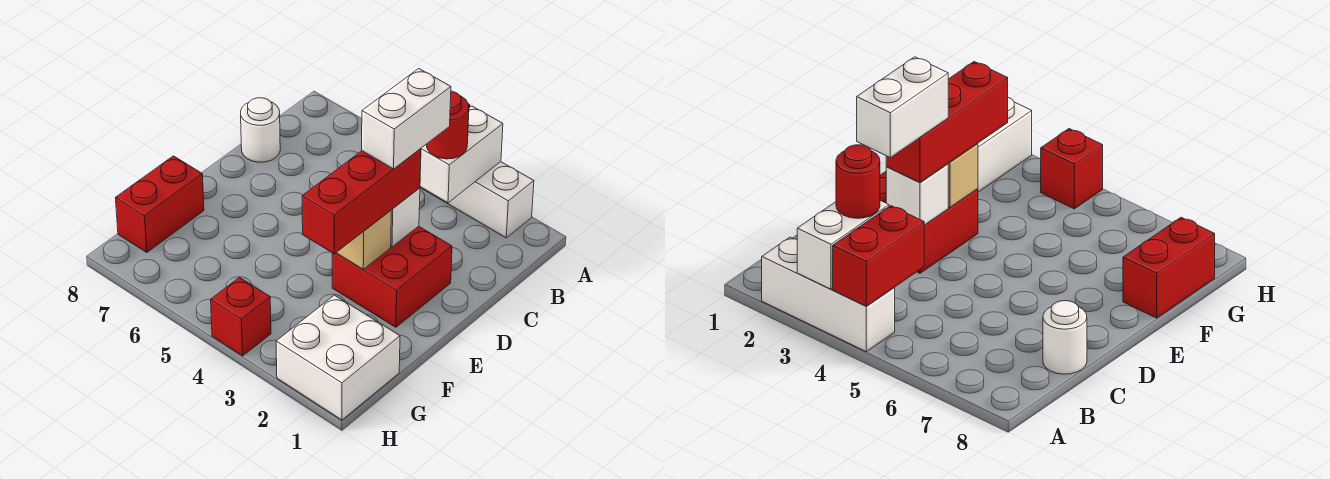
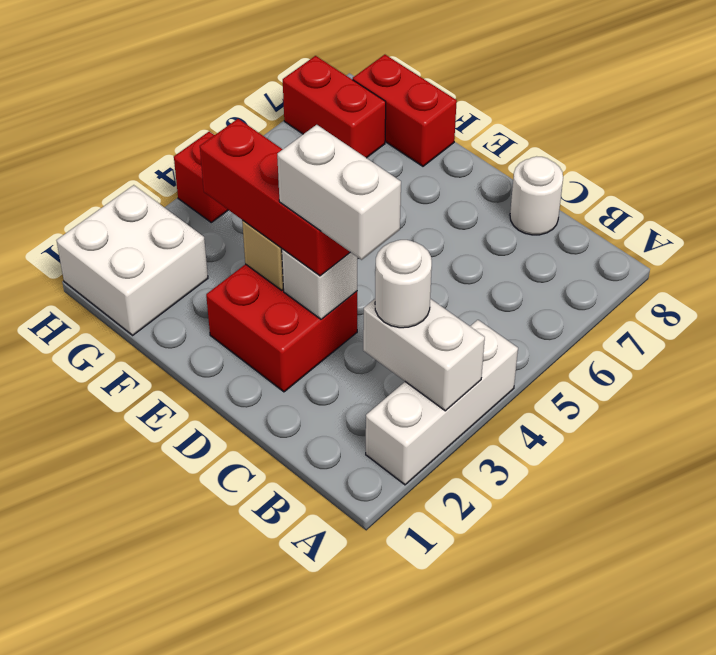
red 1x2 brick [833,206,924,306] -> red 1x2 brick moved to [283,56,386,158]
red 1x1 round brick [427,91,469,159] -> white 1x1 round brick [375,240,432,328]

